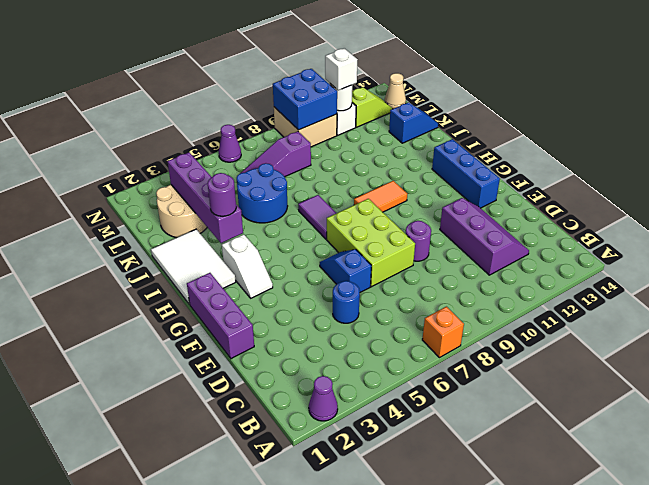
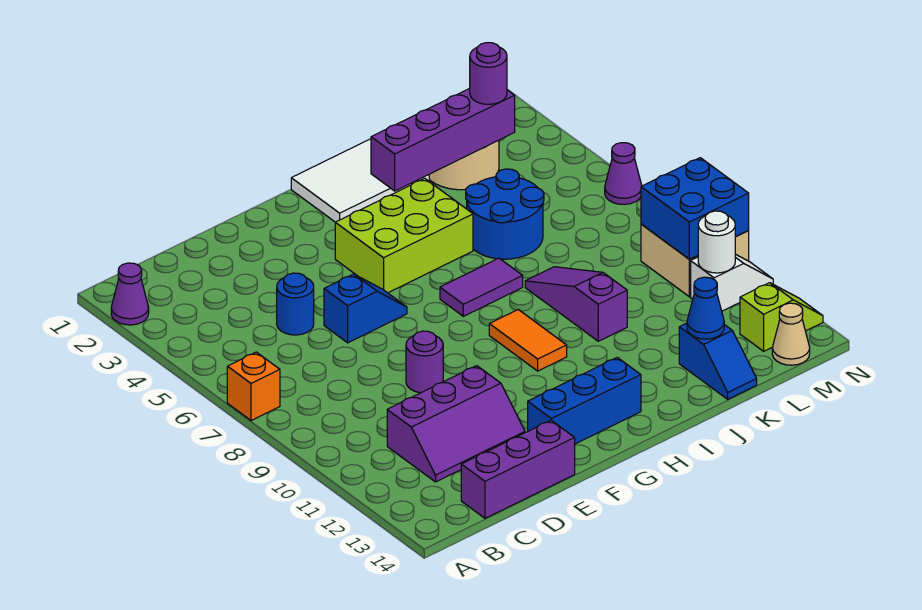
purple 1x3 brick [187,273,254,359] -> purple 1x3 brick moved to [461,420,575,518]
lime 2x3 brick [327,199,415,287] -> lime 2x3 brick moved to [335,178,473,293]
white 1x2 slope [222,234,273,298] -> none
purple 1x1 round brick [208,173,236,216] -> purple 1x1 round brick moved to [470,43,507,104]
none -> blue 1x1 cone [687,277,724,339]
purple 1x3 slope [241,131,311,177] -> purple 1x3 slope moved to [525,267,627,341]
white 1x1 brick [325,48,358,90] -> none
lime 1x2 slope [352,87,392,127] -> lime 1x2 slope turned to [740,283,823,351]

